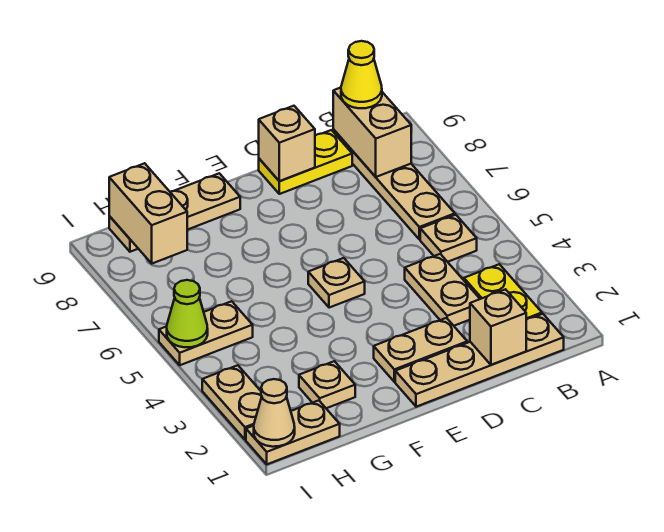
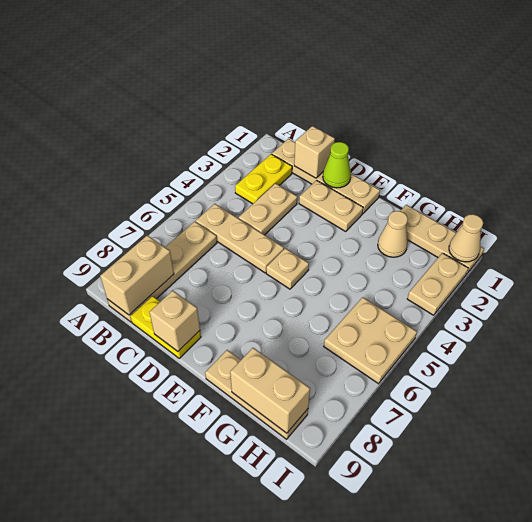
tan 1x1 plate [420,215,477,262] -> tan 1x3 plate [196,204,284,273]
yellow 1x1 cone [341,41,382,108] -> none
tan 1x1 plate [299,361,355,408] -> tan 1x1 cone [378,211,408,257]
tan 1x2 plate [246,400,340,464] -> tan 1x3 plate [401,205,484,273]
tan 1x2 plate [159,301,253,365] -> tan 2x2 plate [324,297,417,384]
tan 1x2 brick [109,163,187,263] -> tan 1x2 brick turned to [230,348,310,433]
lime 1x1 cone [167,280,208,347] -> lime 1x1 cone moved to [323,142,351,188]

